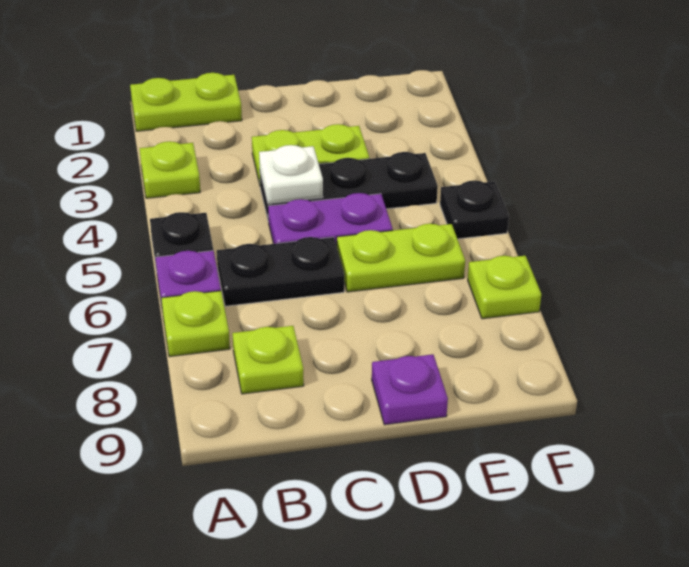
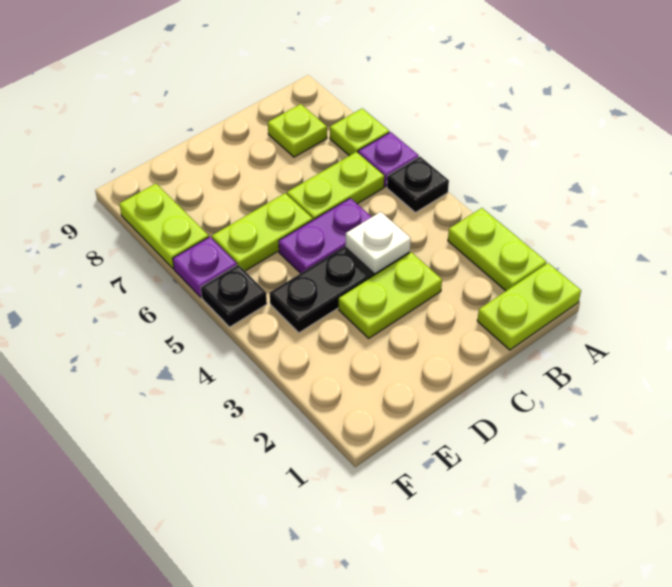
lime 1x1 plate [140,141,200,198] -> lime 1x2 plate [448,208,546,291]
black 1x2 plate [217,237,344,306] -> lime 1x2 plate [287,152,384,220]
purple 1x1 plate [372,354,448,425] -> purple 1x1 plate moved to [173,237,237,297]
lime 1x1 plate [468,256,541,319] -> lime 1x2 plate [119,184,209,269]

